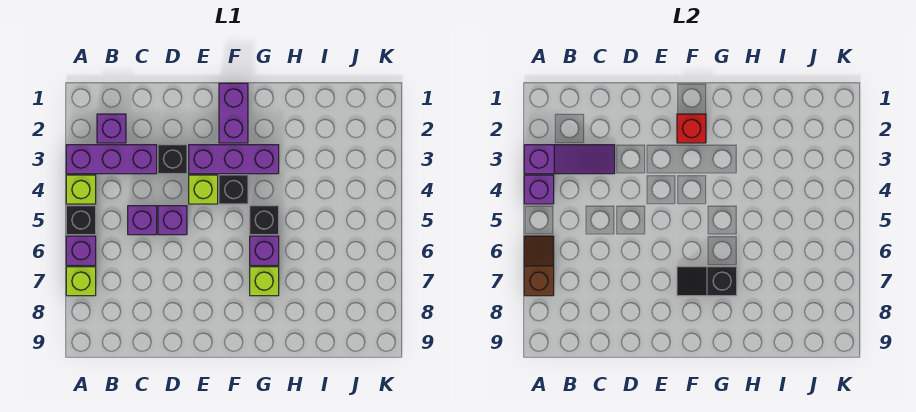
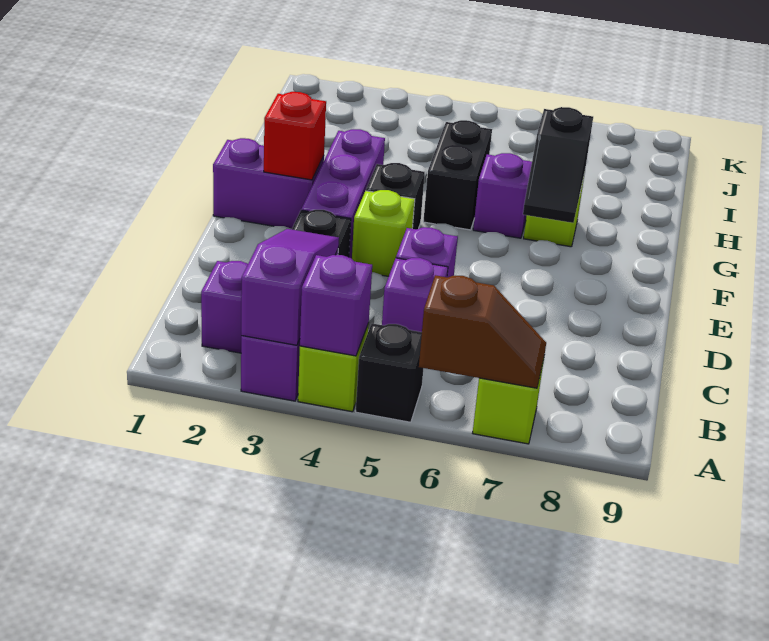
purple 1x1 brick [66,236,96,265] -> none
brown 1x2 slope [524,236,554,296] -> brown 1x2 slope turned to [419,275,546,388]
black 1x1 brick [250,206,279,235] -> black 1x2 brick [423,120,492,230]

